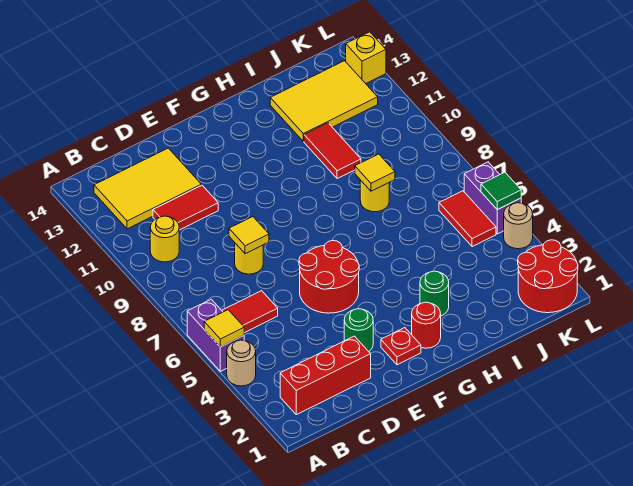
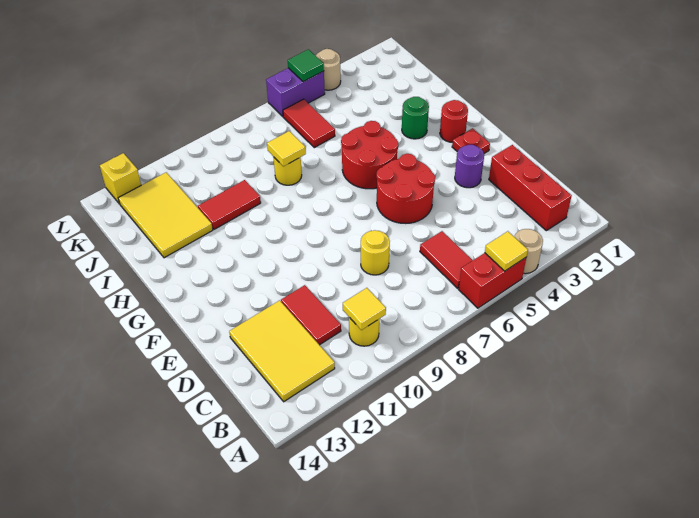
purple 1x2 brick [187,299,244,371] -> red 1x2 brick [459,253,526,308]
yellow 1x1 tile [229,217,269,254] -> yellow 1x1 tile moved to [343,288,386,330]
green 1x1 round brick [344,309,373,351] -> purple 1x1 round brick [455,145,484,188]
red 2x2 round brick [518,240,578,313] -> red 2x2 round brick moved to [341,121,398,189]
red 1x2 tile [439,191,496,247] -> red 1x2 tile turned to [283,99,335,148]

